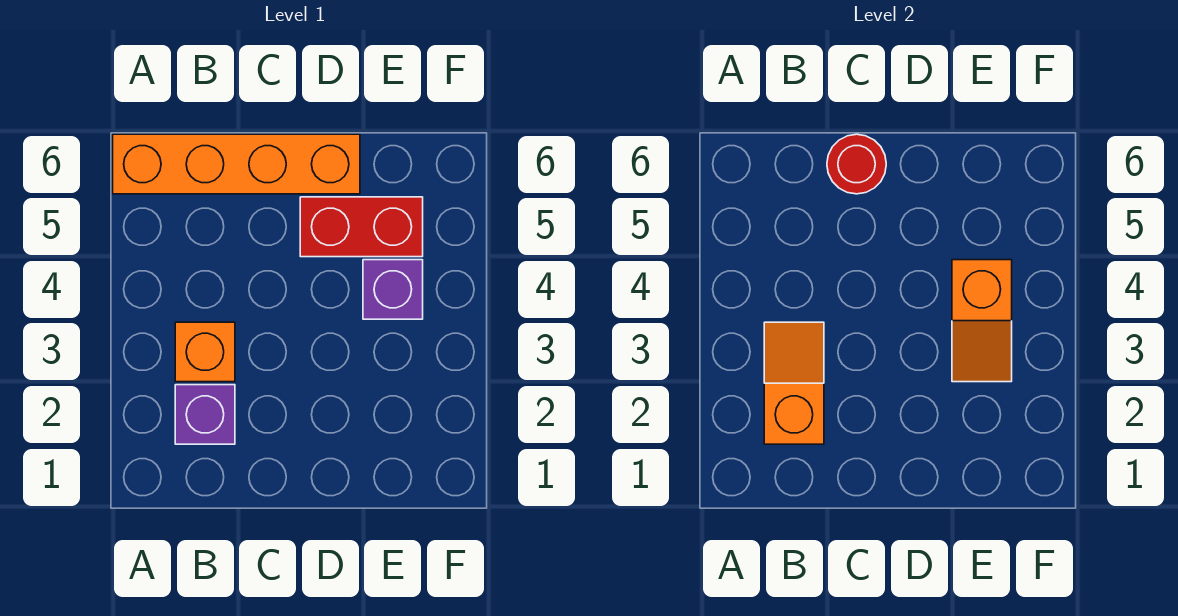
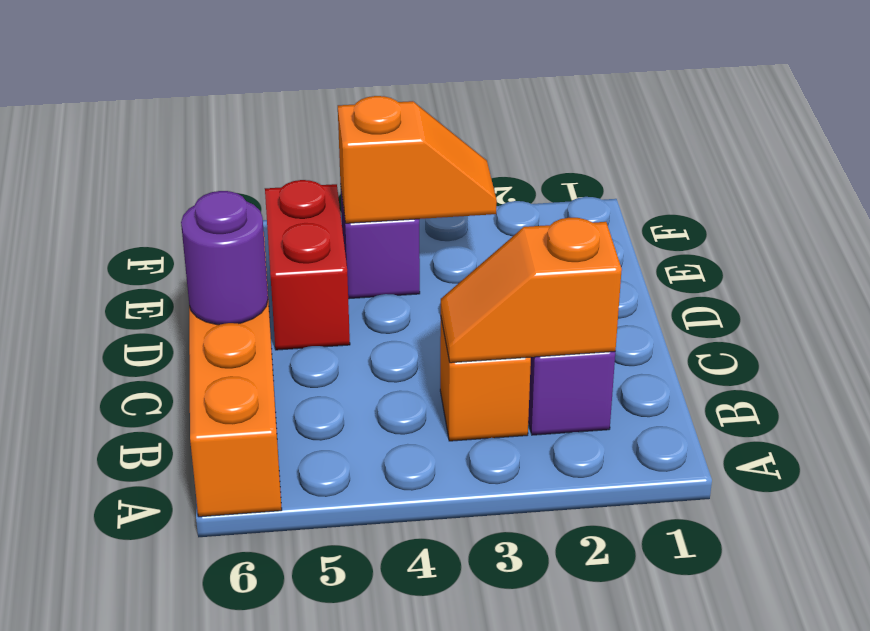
red 1x1 round brick [827,134,886,194] -> purple 1x1 round brick [181,191,268,325]

